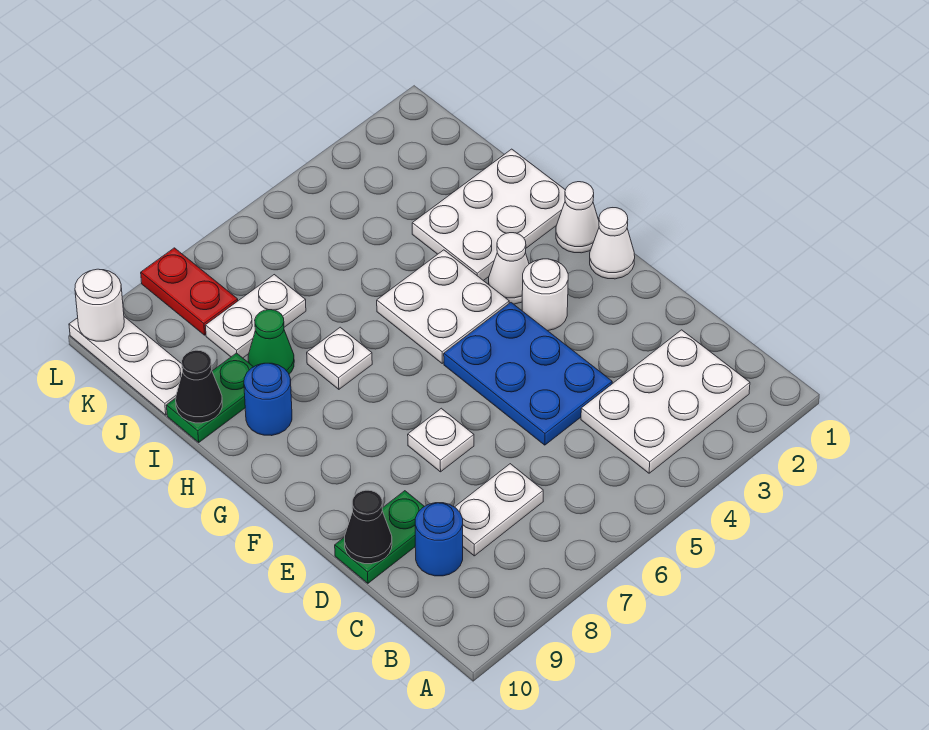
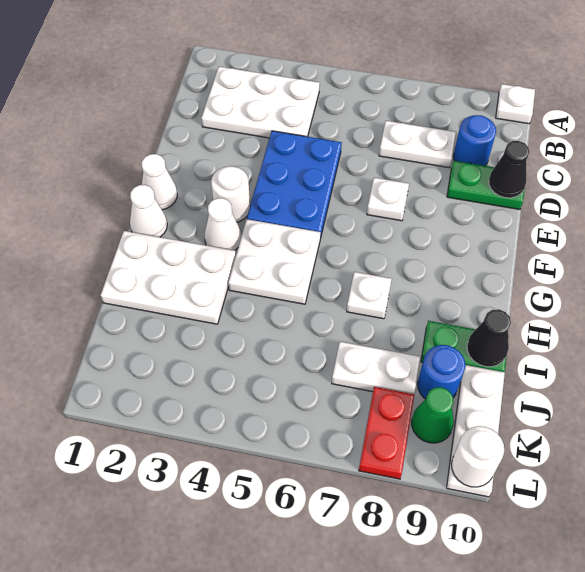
none -> white 1x1 plate [496,84,535,124]
blue 1x1 round brick [244,363,292,436] -> blue 1x1 round brick moved to [418,345,465,399]
green 1x1 cone [248,310,294,374] -> green 1x1 cone moved to [412,387,454,443]

